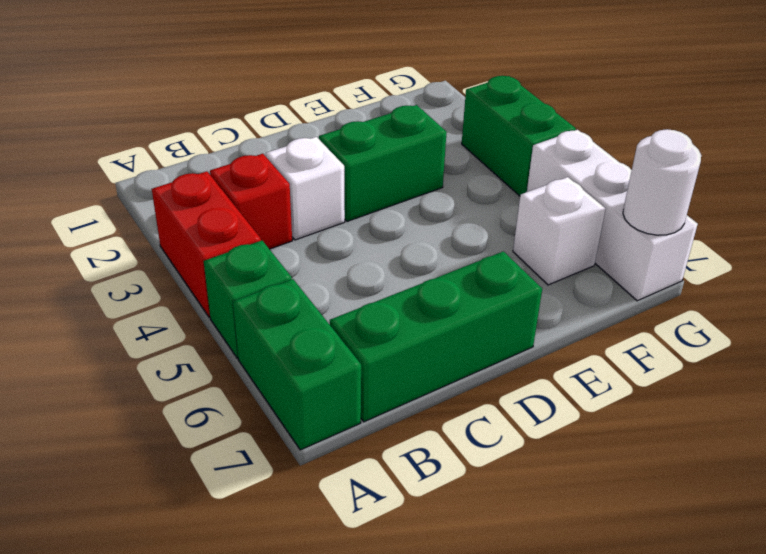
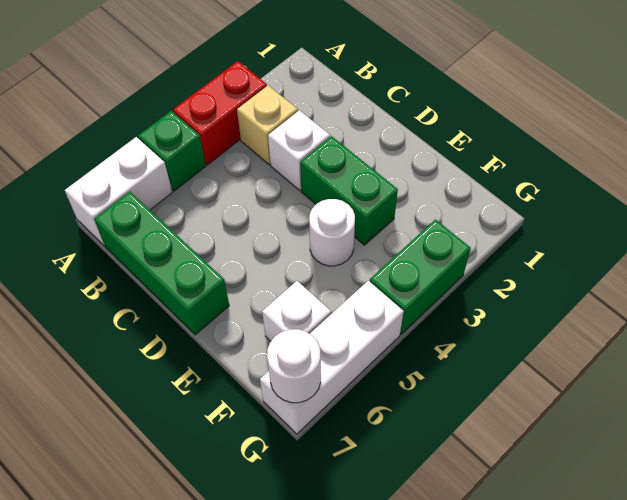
green 1x2 brick [233,279,361,450] -> white 1x2 brick [65,137,172,246]
red 1x1 brick [210,154,292,249] -> tan 1x1 brick [237,85,298,165]
none -> white 1x1 round brick [309,199,355,266]

